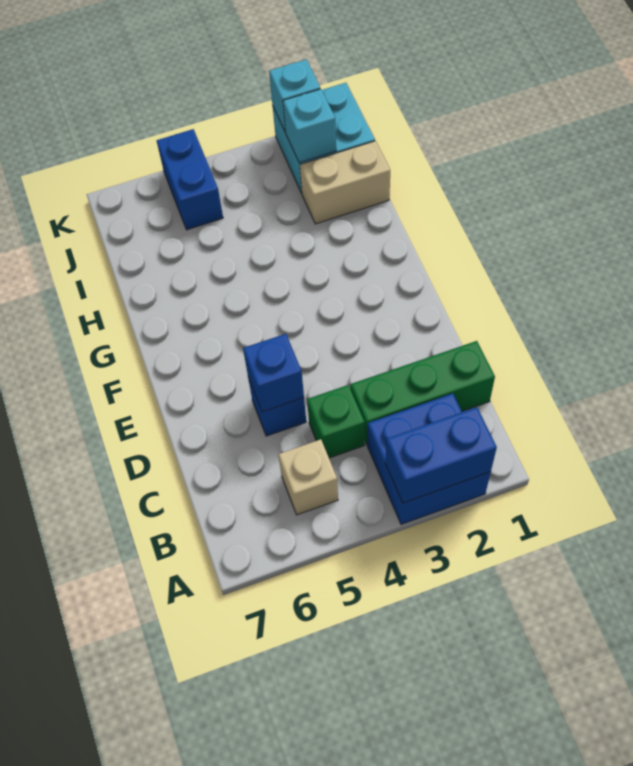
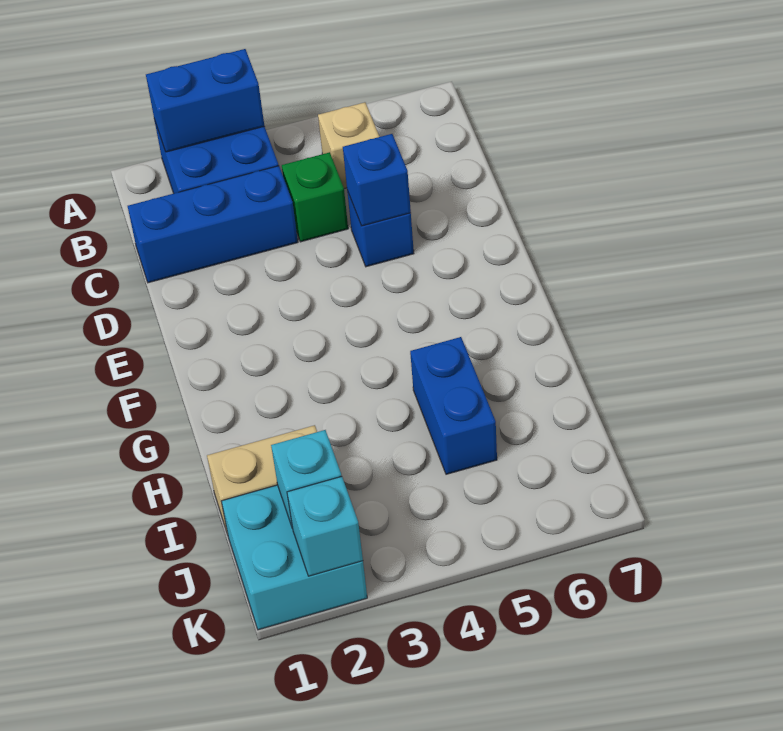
green 1x3 brick [351,341,495,444] -> blue 1x3 brick [128,166,298,283]
blue 1x2 brick [157,129,223,230] -> blue 1x2 brick moved to [410,337,497,474]

